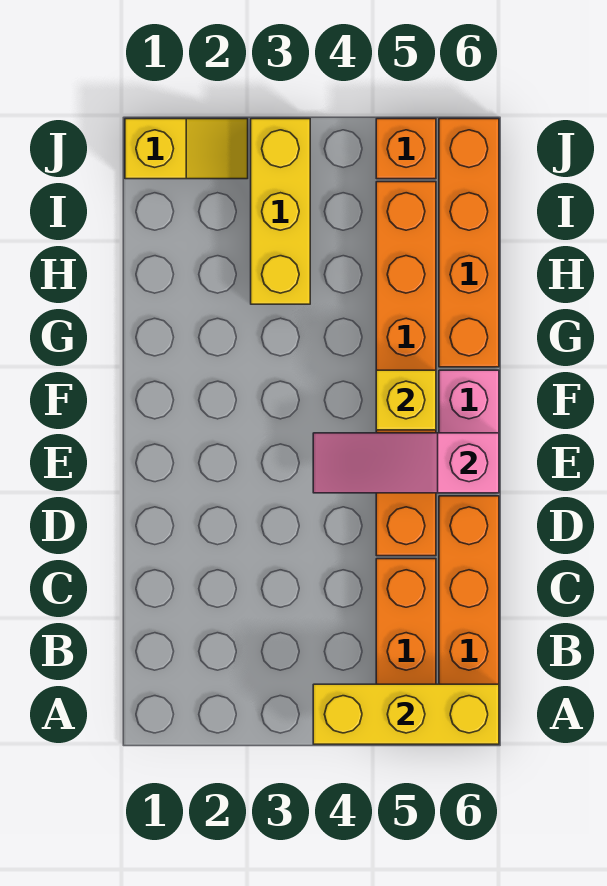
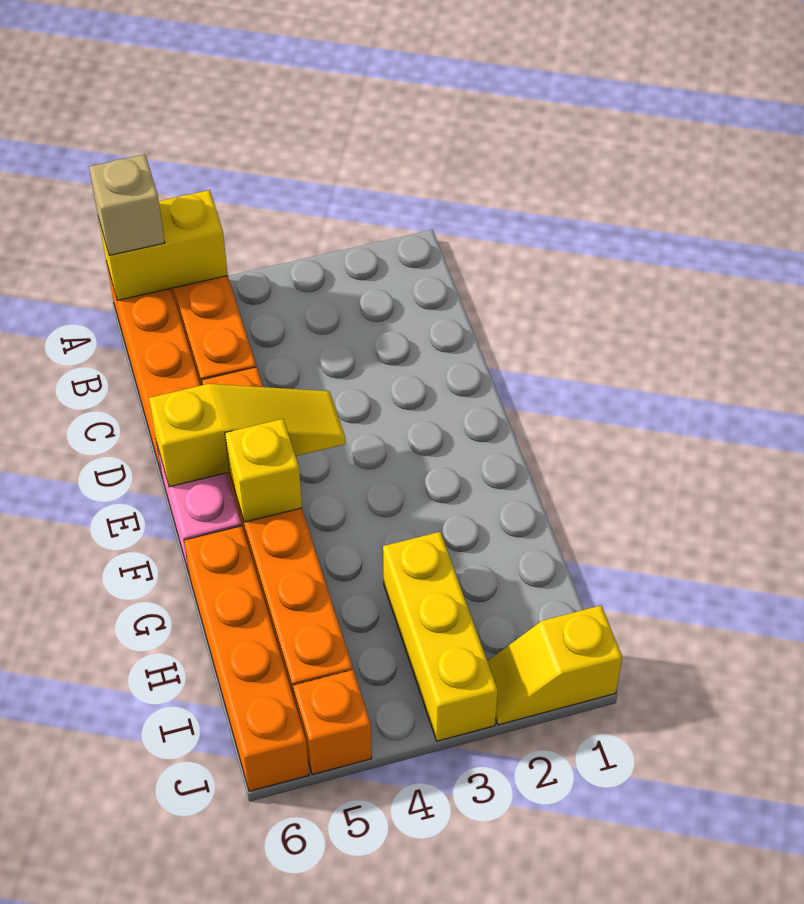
yellow 1x3 brick [313,684,499,744] -> yellow 1x2 brick [98,190,228,301]
none -> tan 1x1 brick [89,154,165,255]
pink 1x3 slope [313,433,499,493] -> yellow 1x3 slope [149,384,345,487]

